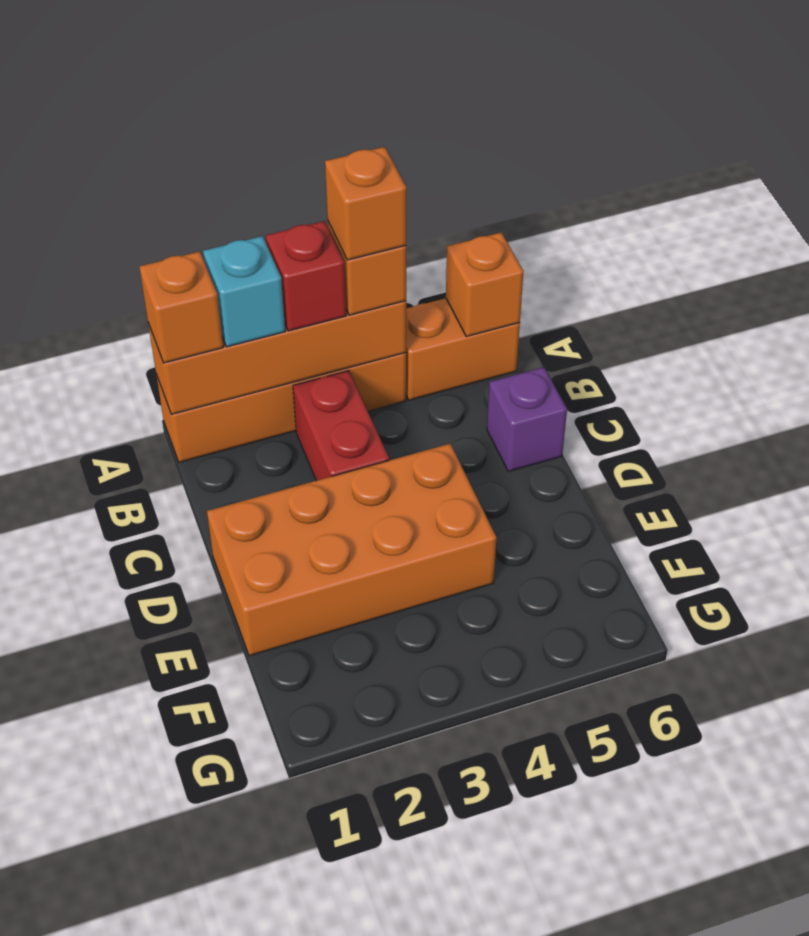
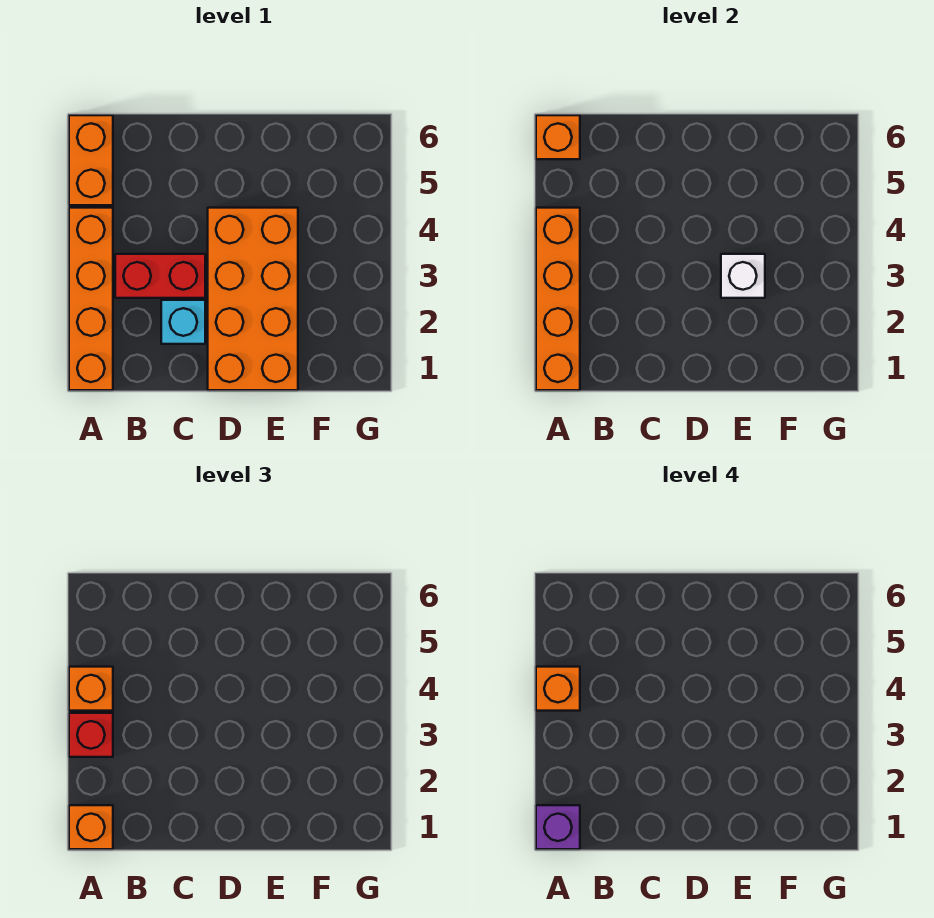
cyan 1x1 brick [203,236,285,347] -> cyan 1x1 brick moved to [161,300,205,344]
purple 1x1 brick [487,367,567,471] -> purple 1x1 brick moved to [536,805,580,849]
none -> white 1x1 brick [721,254,765,298]

